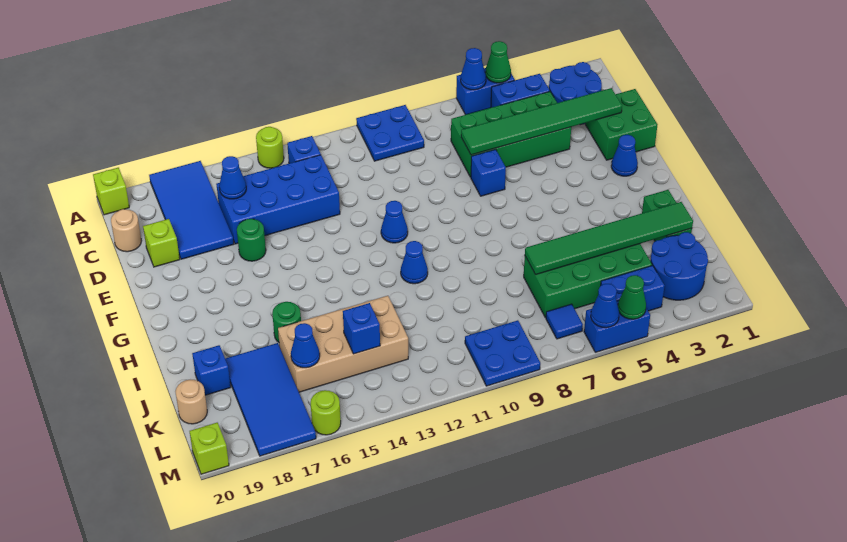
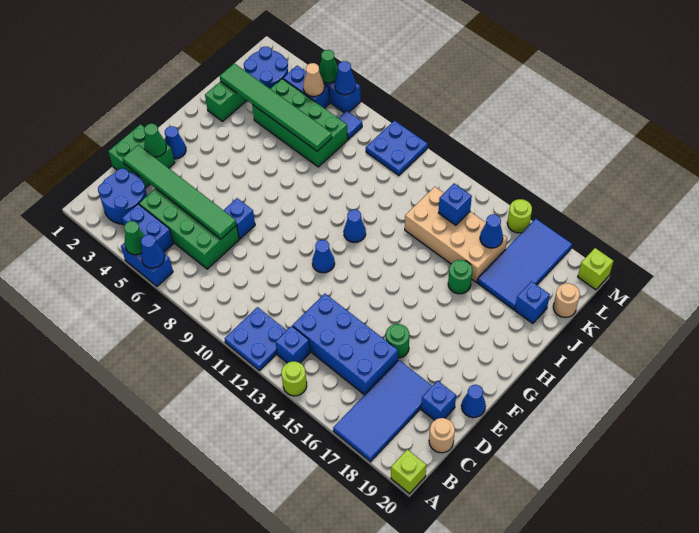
blue 2x2 plate [356,105,424,161] -> blue 2x2 plate moved to [225,307,287,370]
blue 1x1 cone [219,156,246,199] -> blue 1x1 cone moved to [461,385,486,418]
lime 1x1 brick [143,219,180,267] -> blue 1x1 brick [421,381,456,420]
none -> green 1x1 cone [144,124,166,157]
none -> tan 1x1 cone [303,63,324,97]

